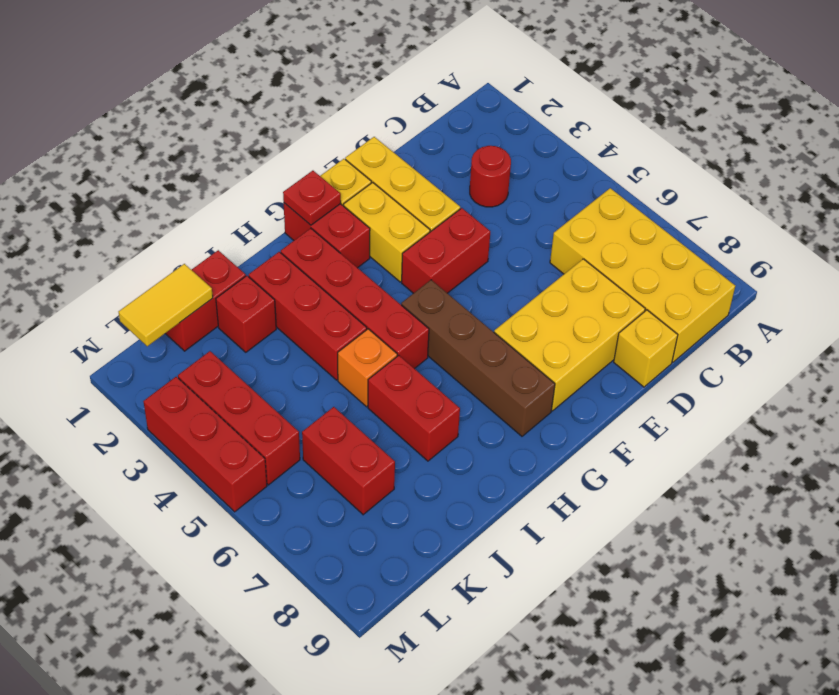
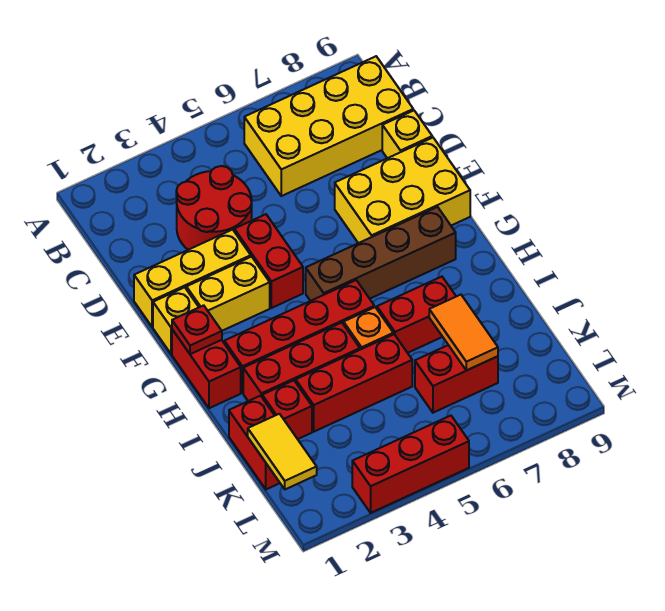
red 1x1 round brick [470,146,511,207] -> red 2x2 round brick [176,166,252,250]
yellow 2x3 brick [494,259,645,411] -> yellow 2x3 brick turned to [335,137,470,243]
red 1x2 brick [284,203,370,268] -> red 1x2 brick turned to [172,329,241,408]
none -> orange 1x2 tile [429,295,498,370]
red 1x3 brick [178,351,300,485] -> red 1x3 brick moved to [296,334,412,432]

